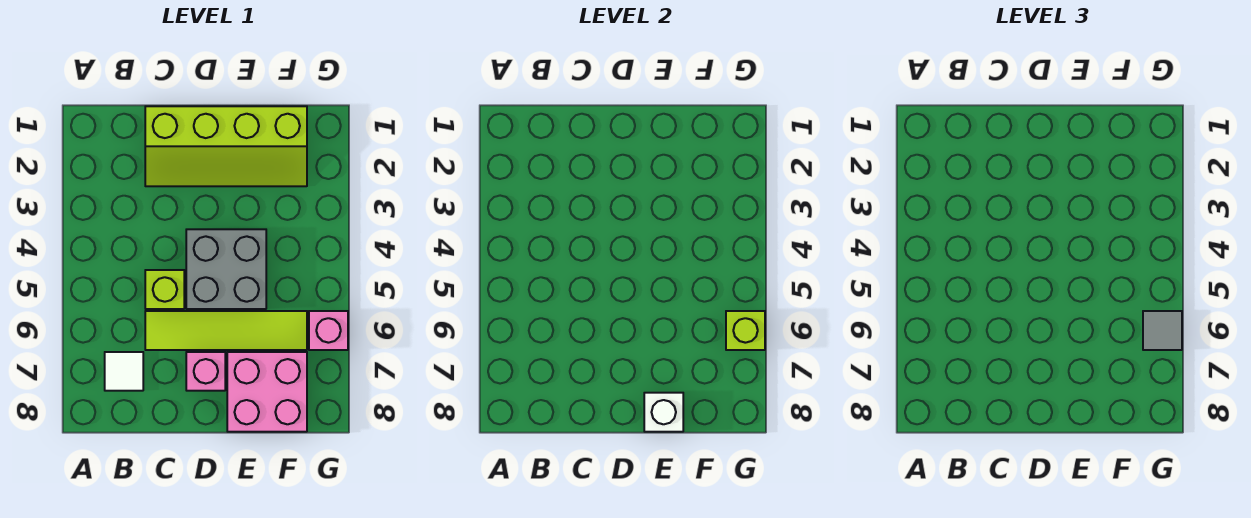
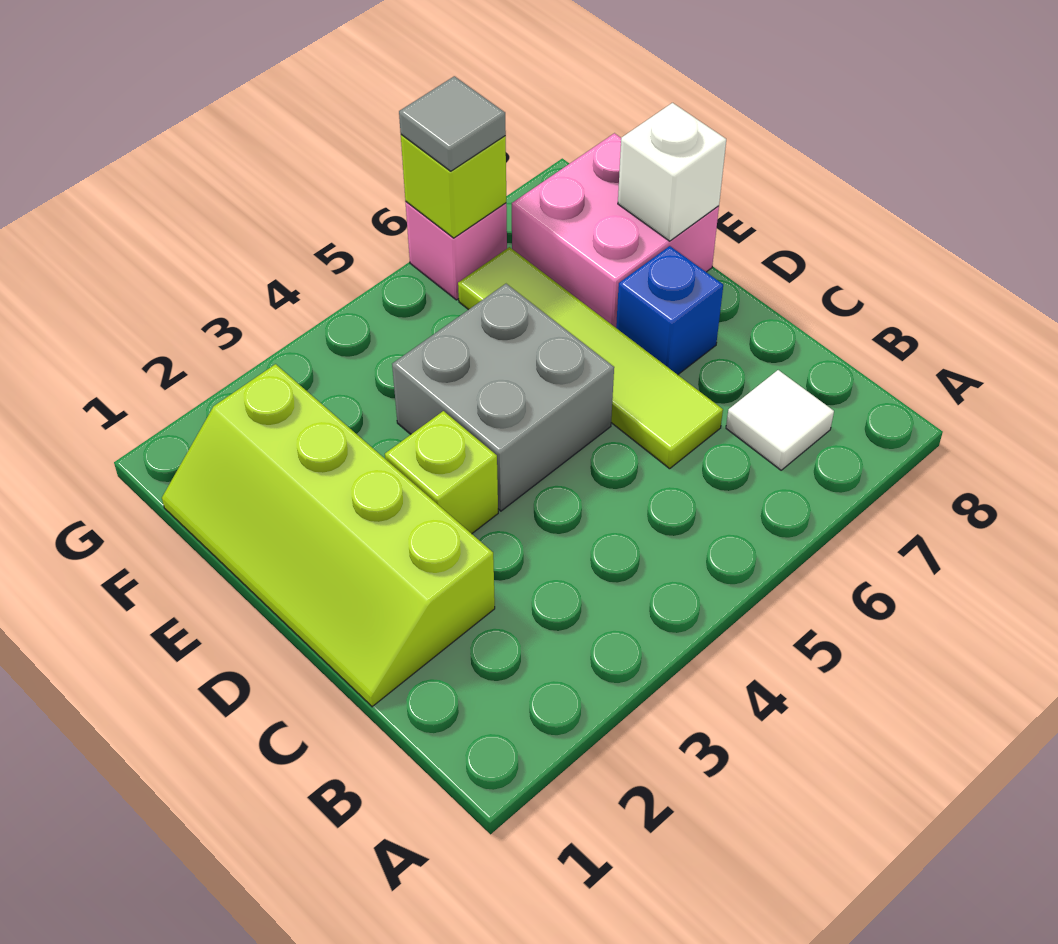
lime 2x4 slope [145,106,307,186] -> lime 2x4 slope turned to [162,364,495,707]
lime 1x1 brick [145,270,184,309] -> lime 1x1 brick moved to [385,411,498,534]
pink 1x1 brick [186,352,225,391] -> blue 1x1 brick [616,246,723,375]

